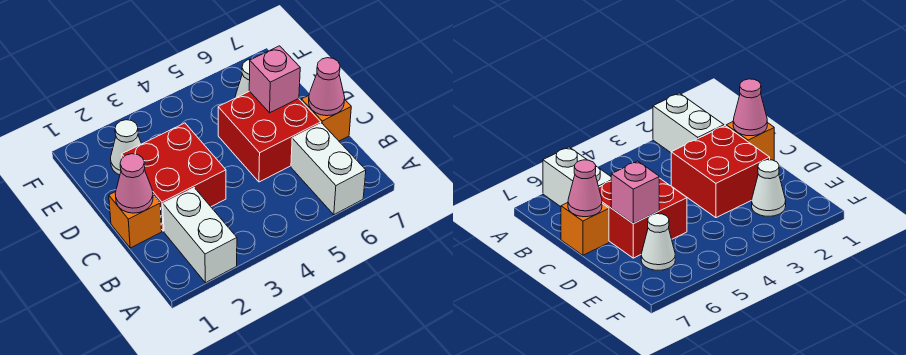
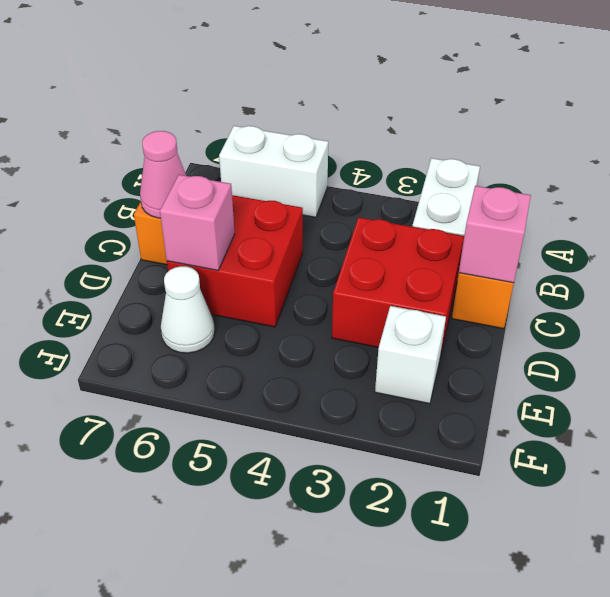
white 1x2 brick [291,123,366,215] -> white 1x2 brick turned to [219,126,328,217]
pink 1x1 cone [115,154,153,213] -> pink 1x1 brick [459,186,531,283]
white 1x1 cone [111,120,141,175] -> white 1x1 brick [375,306,446,404]

